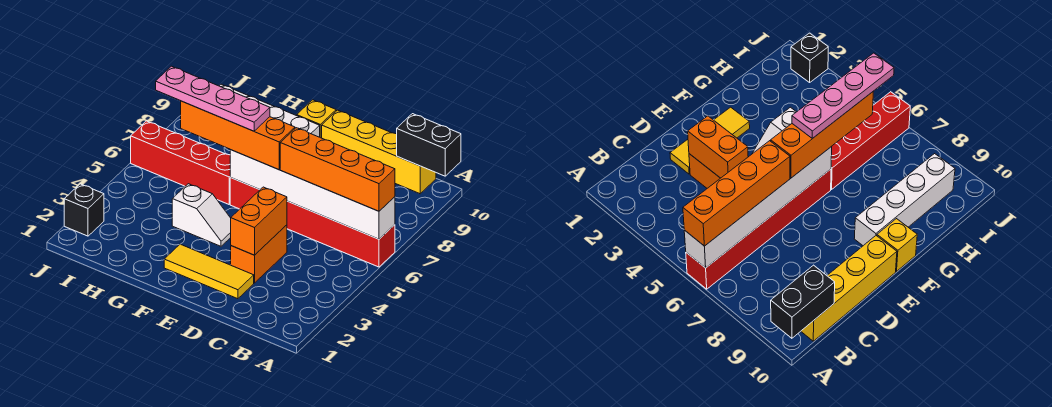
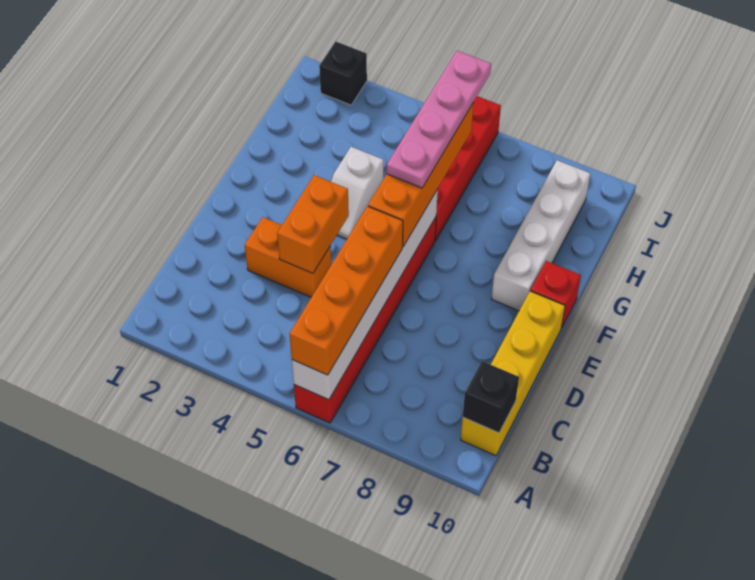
black 1x2 brick [397,114,461,176] -> black 1x1 brick [463,361,519,433]
yellow 1x3 tile [164,244,254,299] -> none
orange 1x2 brick [231,187,287,255] -> orange 1x2 brick turned to [277,175,349,273]
yellow 1x1 brick [297,100,336,138] -> red 1x1 brick [531,261,581,328]

